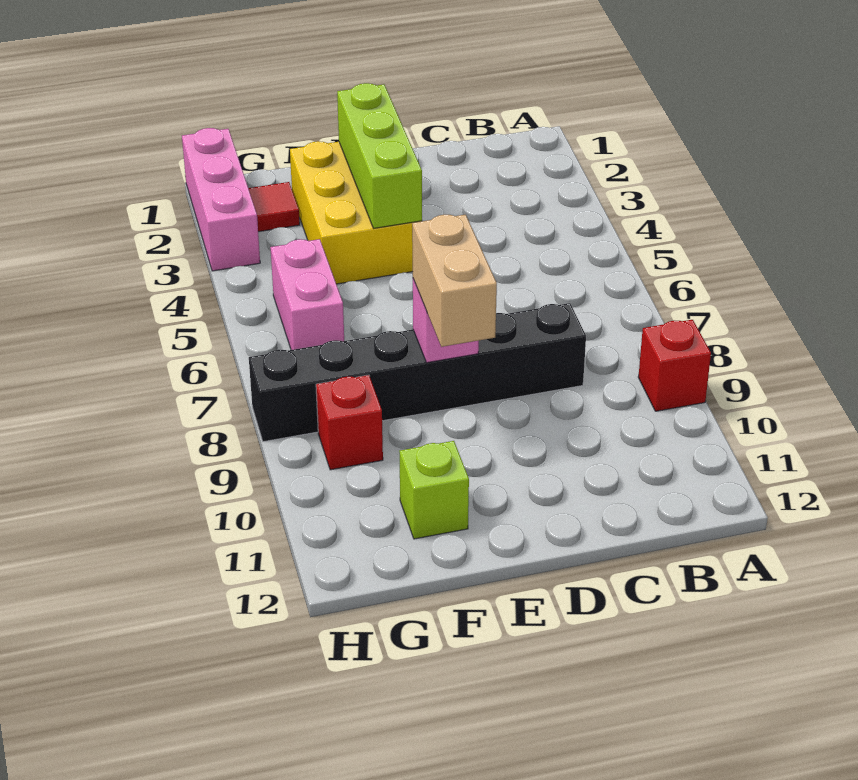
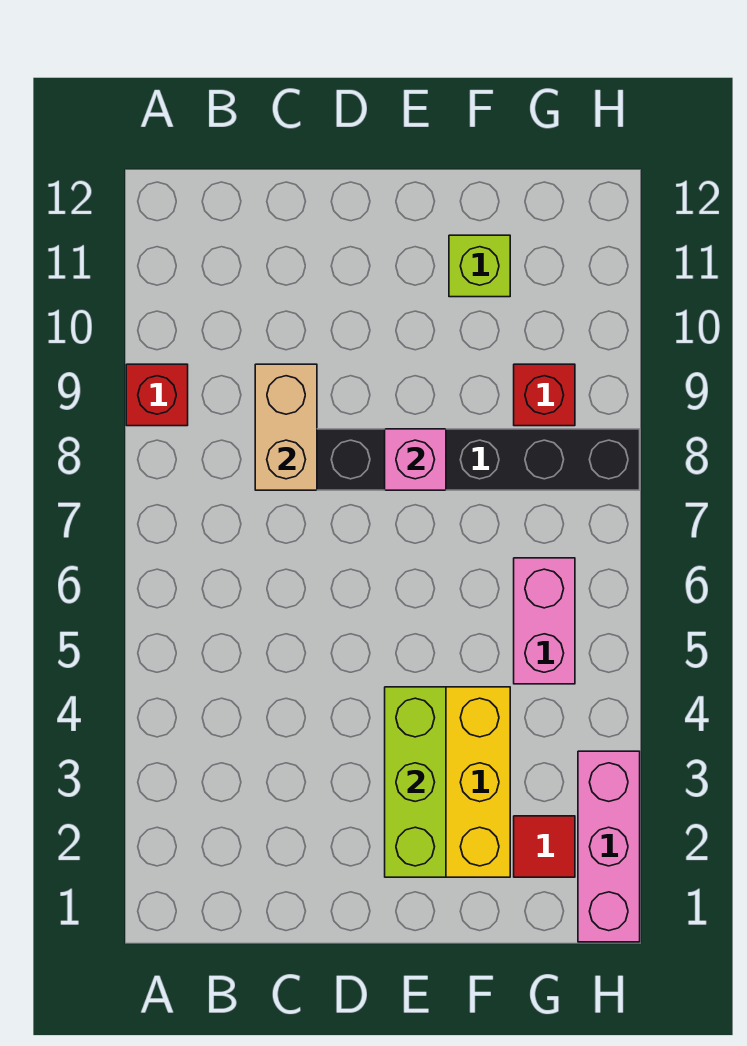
tan 1x2 brick [412,215,497,347] -> tan 1x2 brick moved to [255,364,317,490]

